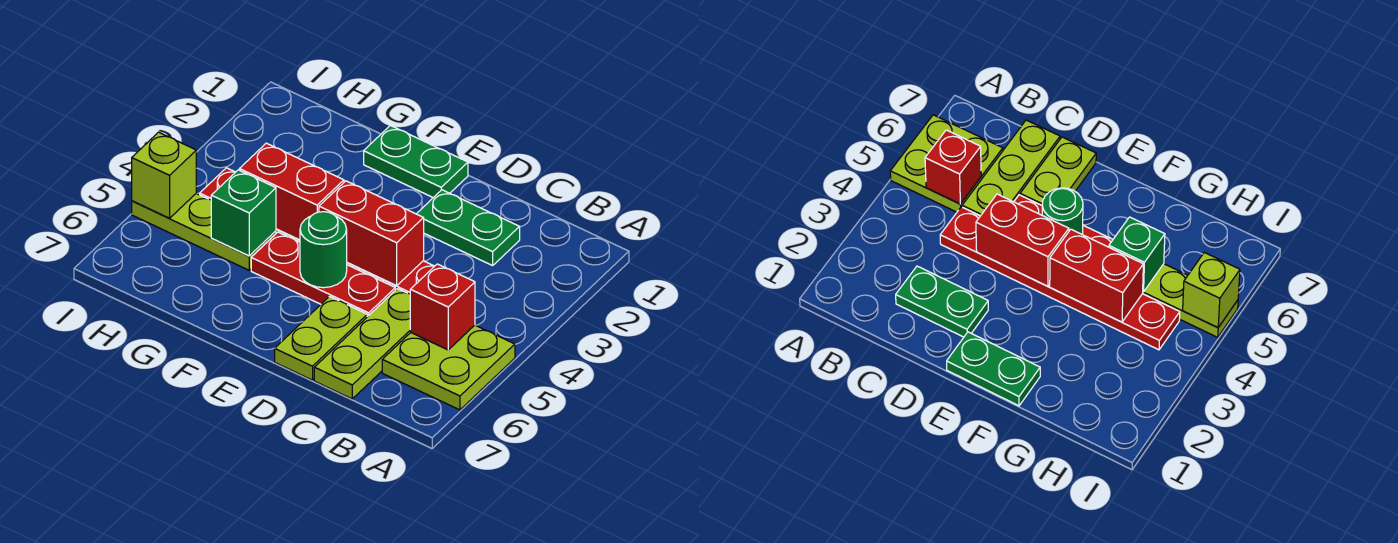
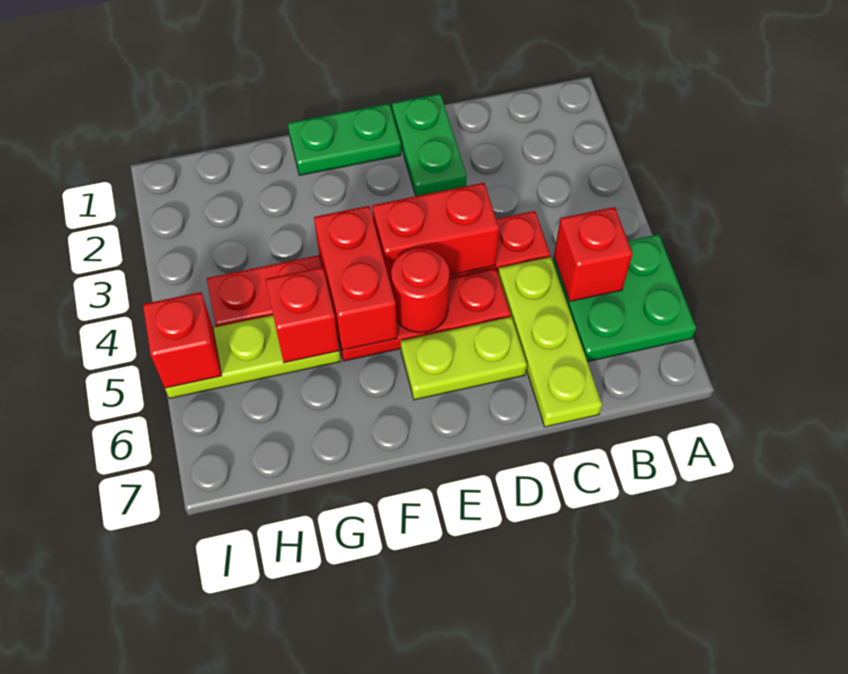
lime 2x2 plate [382,325,515,410] -> green 2x2 plate [553,234,696,362]
green 1x2 plate [417,190,520,266] -> green 1x2 plate turned to [392,94,467,196]
lime 1x2 plate [275,297,367,380] -> lime 1x2 plate turned to [401,317,527,400]
green 1x1 round brick [300,212,347,288] -> red 1x1 round brick [391,248,449,333]
red 1x2 brick [239,143,344,240] -> red 1x2 brick turned to [314,206,397,350]
green 1x1 brick [211,170,276,256] -> red 1x1 brick [266,267,339,363]
lime 1x1 brick [132,132,196,218] -> red 1x1 brick [143,292,222,388]

